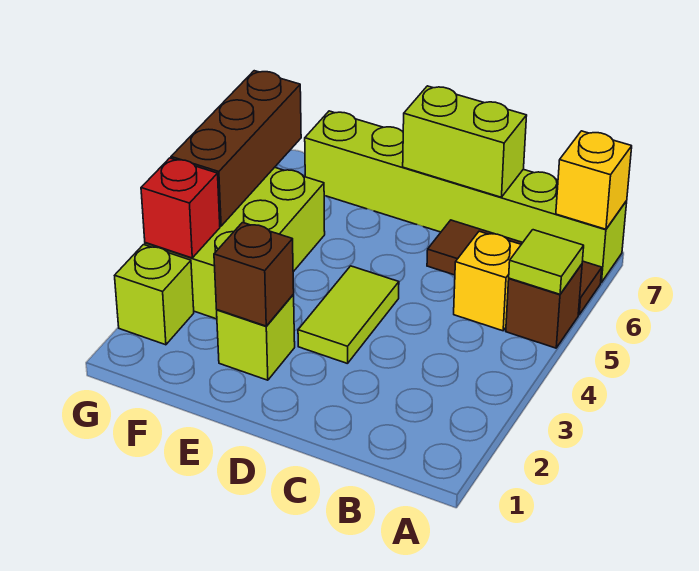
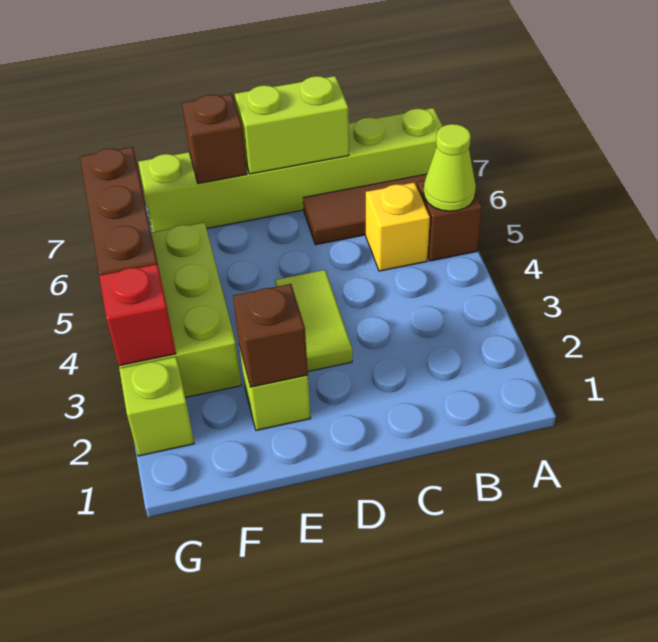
lime 1x1 tile [509,230,584,294] -> lime 1x1 cone [424,124,476,211]
yellow 1x1 brick [556,131,632,229] -> none
none -> brown 1x1 brick [182,94,247,184]

